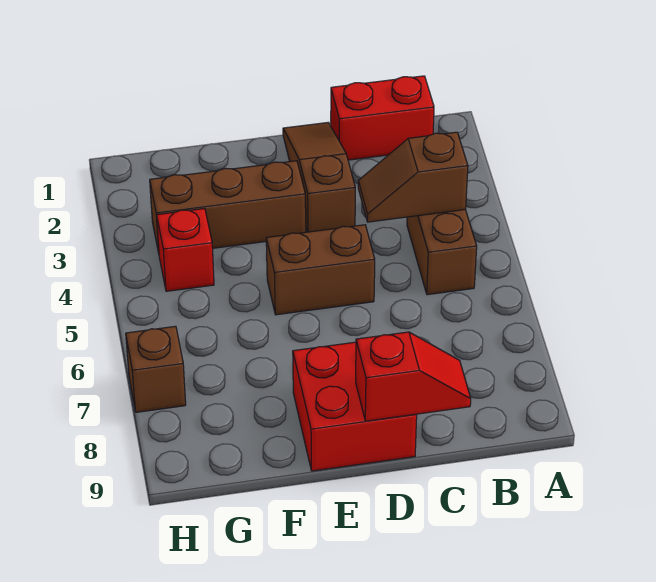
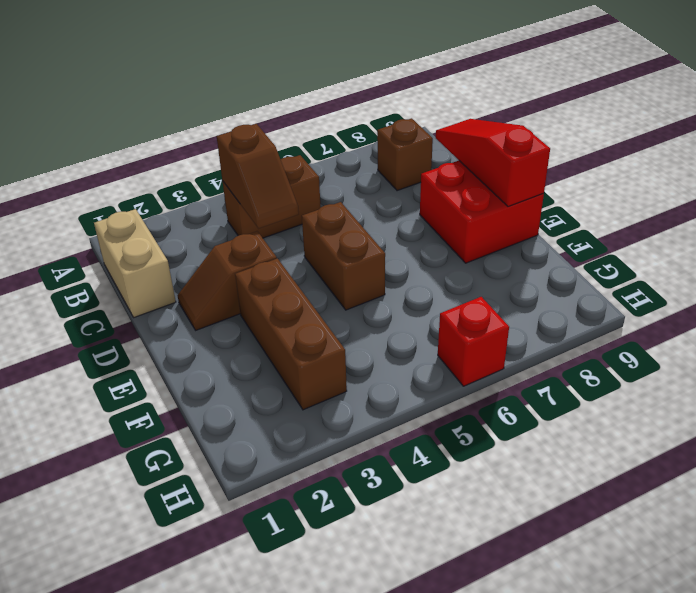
red 1x2 brick [331,76,434,160] -> tan 1x2 brick [94,209,176,317]
red 1x2 slope [356,332,471,421] -> red 1x3 slope [436,119,550,206]
brown 1x3 slope [283,123,355,232] -> brown 1x2 slope [177,231,277,330]
red 1x1 brick [157,209,214,291] -> red 1x1 brick moved to [438,297,509,386]
brown 1x1 brick [126,326,186,412] -> brown 1x1 brick moved to [377,118,433,191]

